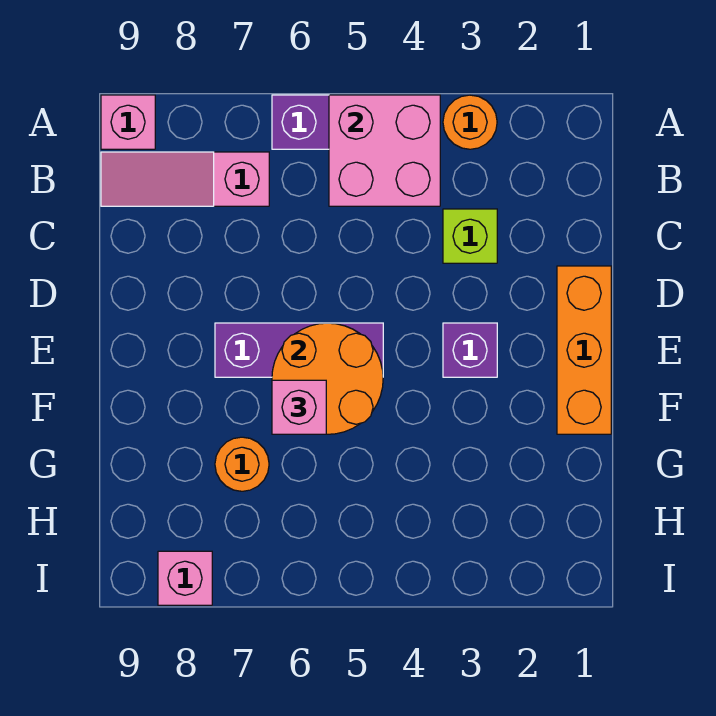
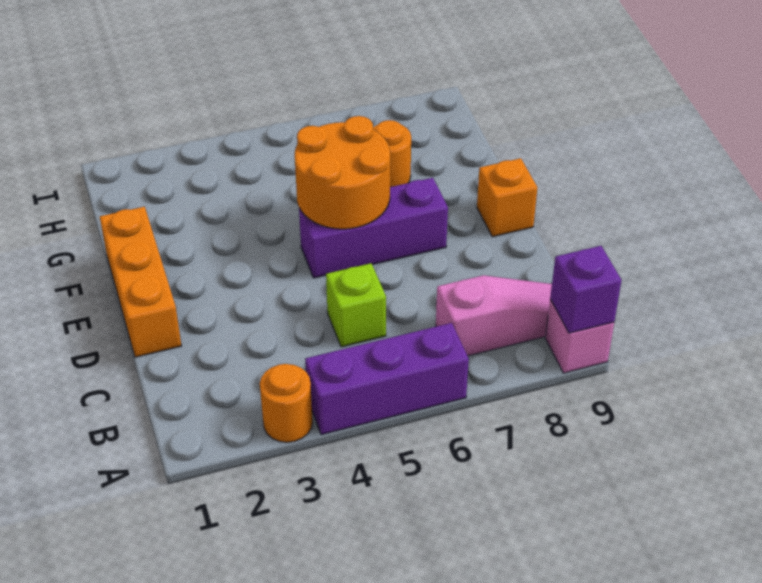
pink 2x2 brick [329,95,440,206] -> none
lime 1x1 brick [443,209,497,263] -> lime 1x1 brick moved to [326,263,386,347]
purple 1x1 brick [443,323,497,377] -> purple 1x1 brick moved to [550,246,622,333]
none -> orange 1x1 brick [477,158,537,237]
pink 1x1 brick [272,380,326,434] -> none
pink 1x1 brick [158,551,212,605] -> none

